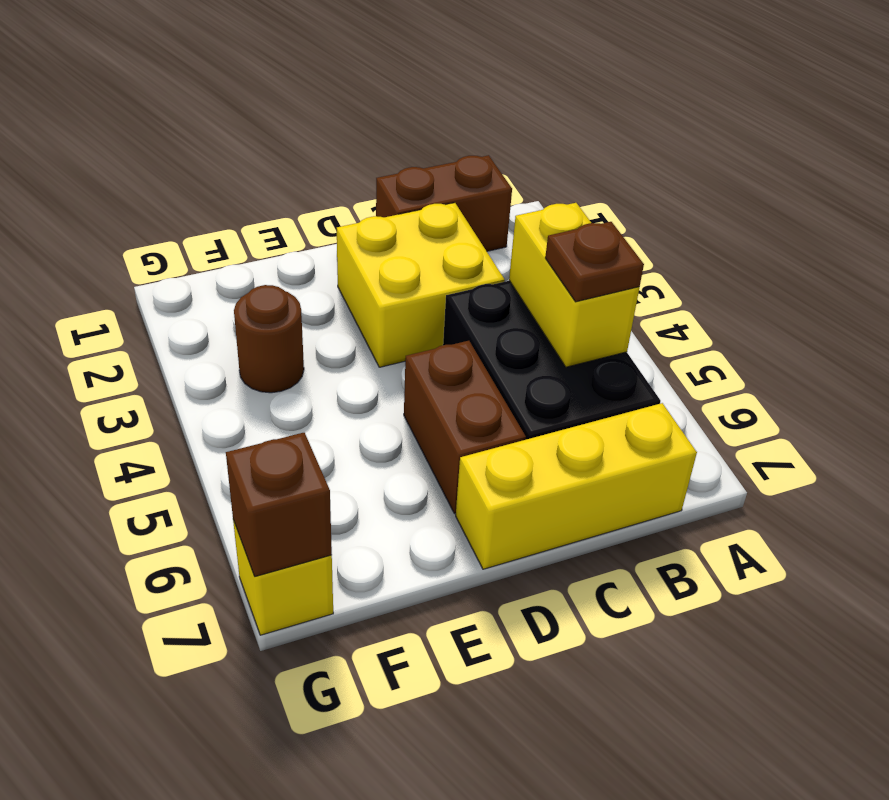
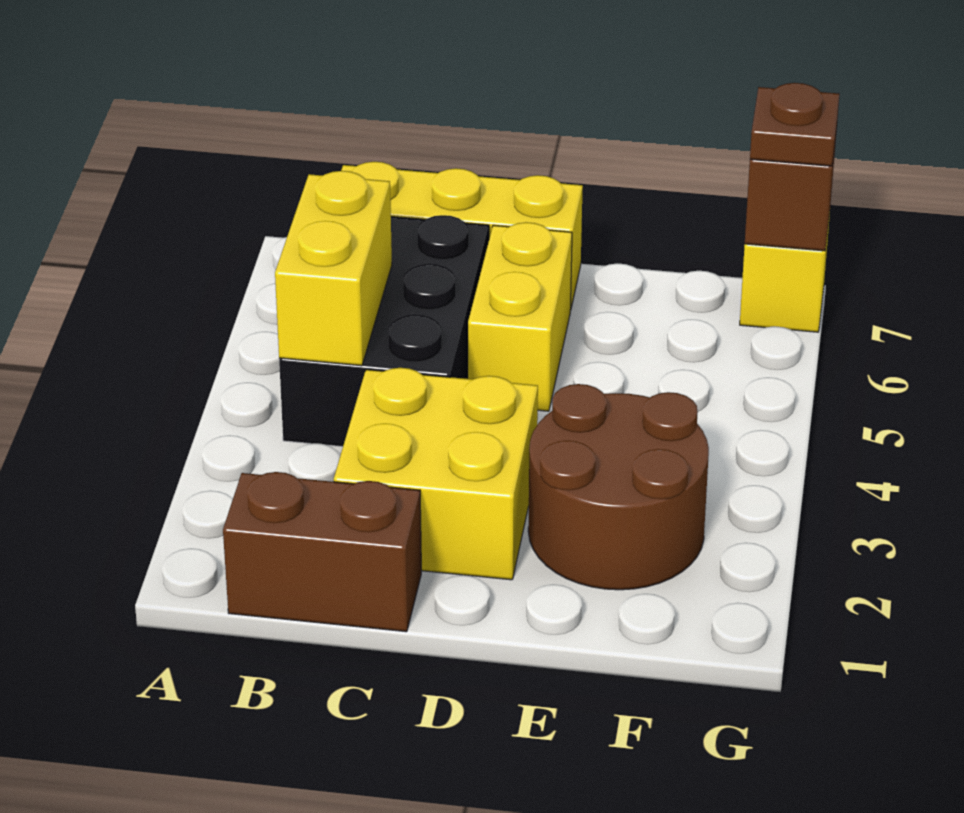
brown 1x1 plate [545,222,644,302] -> brown 1x1 plate moved to [750,83,839,166]
brown 1x2 brick [404,341,526,514] -> yellow 1x2 brick [468,222,572,411]
brown 1x1 round brick [234,285,304,393] -> brown 2x2 round brick [528,384,709,590]

